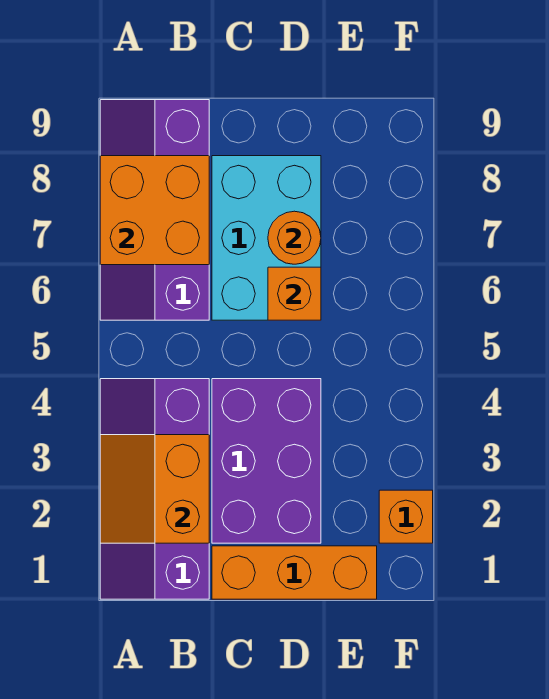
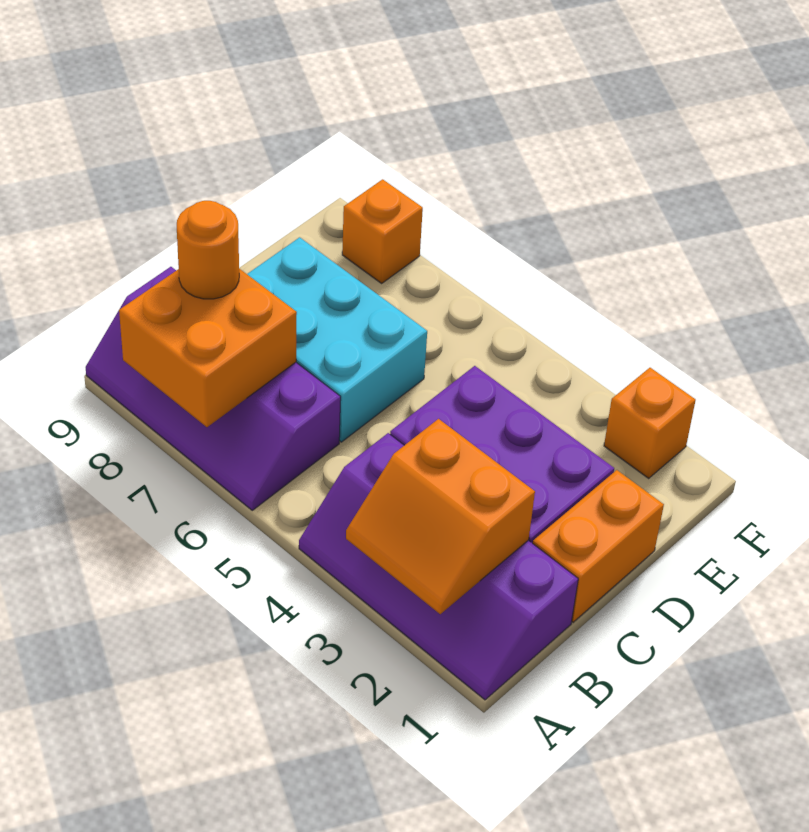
orange 1x3 brick [212,546,377,599] -> orange 1x2 brick [533,470,664,622]
orange 1x1 brick [268,267,321,320] -> orange 1x1 brick moved to [342,179,423,283]
orange 1x1 round brick [268,211,321,264] -> orange 1x1 round brick moved to [177,201,239,299]

